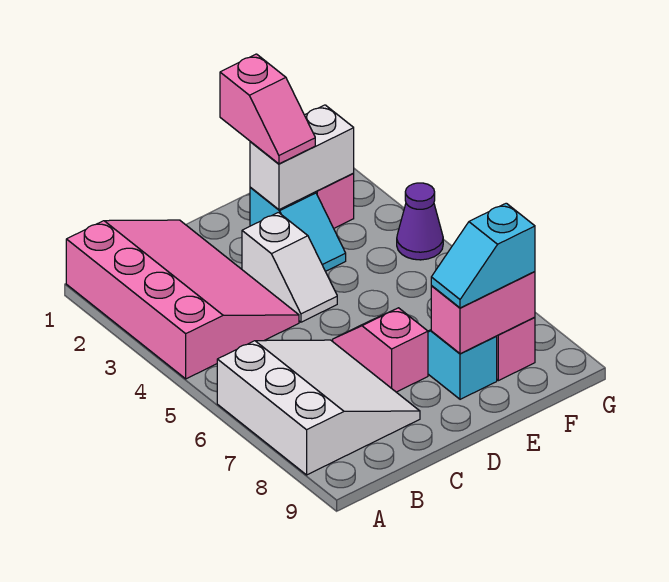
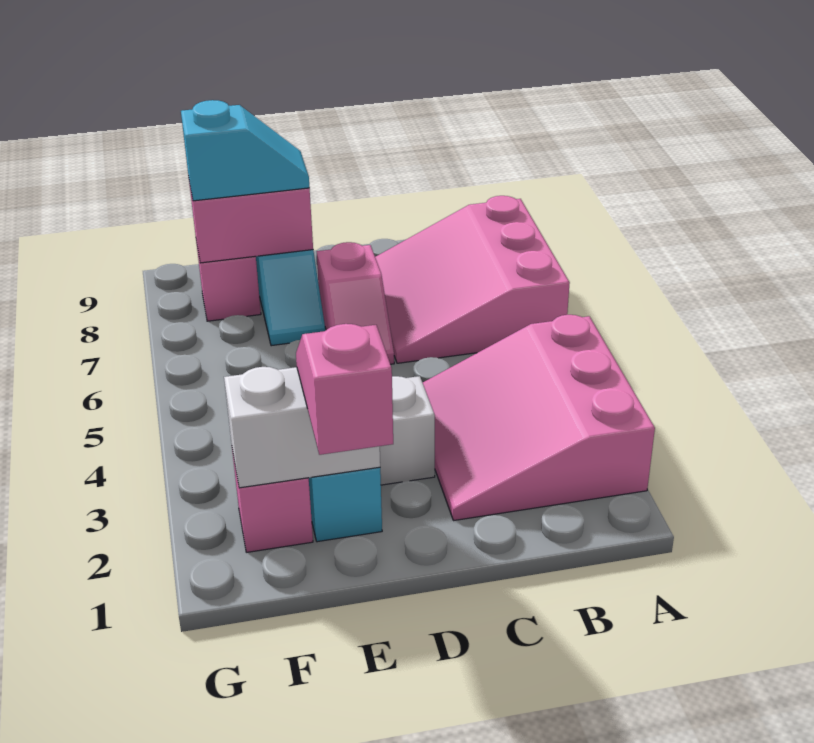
pink 3x4 slope [66,220,299,379] -> pink 3x3 slope [423,315,655,520]
white 3x3 slope [217,340,420,475] -> pink 3x3 slope [375,196,570,363]
purple 1x1 cone [397,183,443,260] -> none

